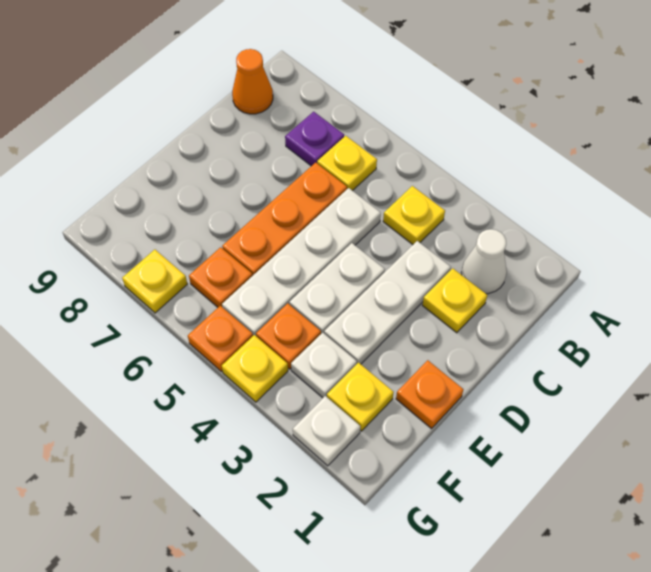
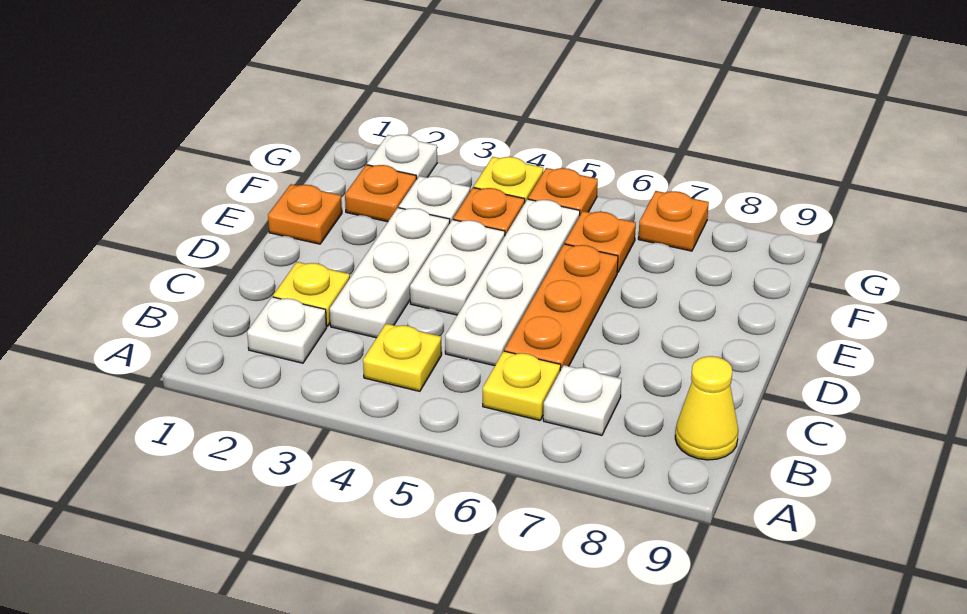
white 1x1 cone [461,229,507,294] -> white 1x1 plate [247,297,327,363]
purple 1x1 plate [285,112,344,166] -> white 1x1 plate [543,365,622,435]
orange 1x1 cone [232,49,273,114] -> yellow 1x1 cone [675,356,738,460]
yellow 1x1 plate [327,362,394,431] -> orange 1x1 plate [345,165,417,222]
yellow 1x1 plate [122,250,187,313] -> orange 1x1 plate [638,191,709,251]

